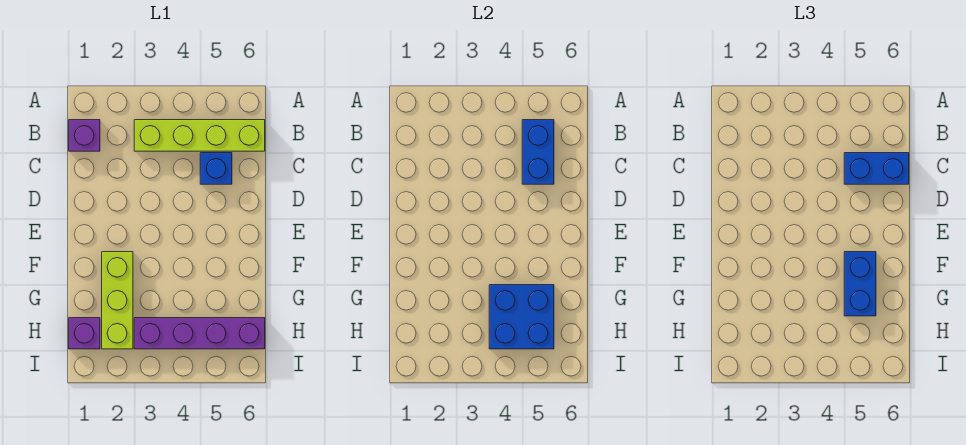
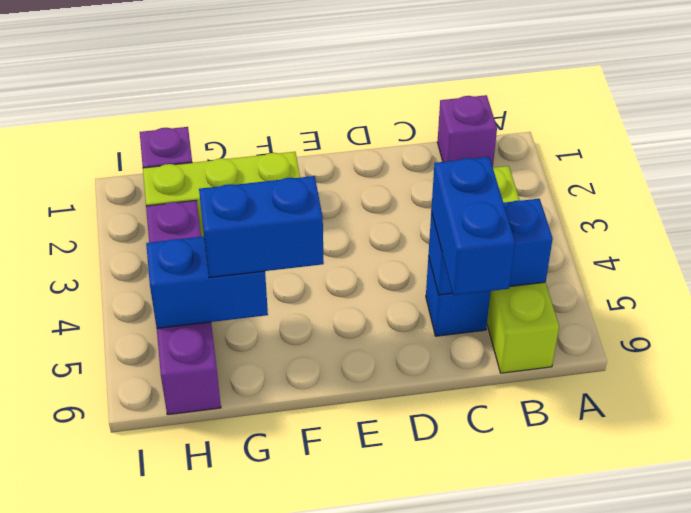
blue 2x2 brick [489,285,554,349] -> blue 1x2 brick [146,236,268,328]

